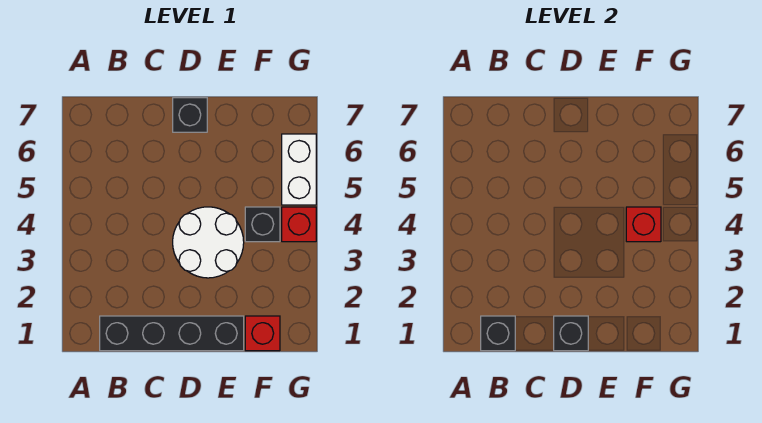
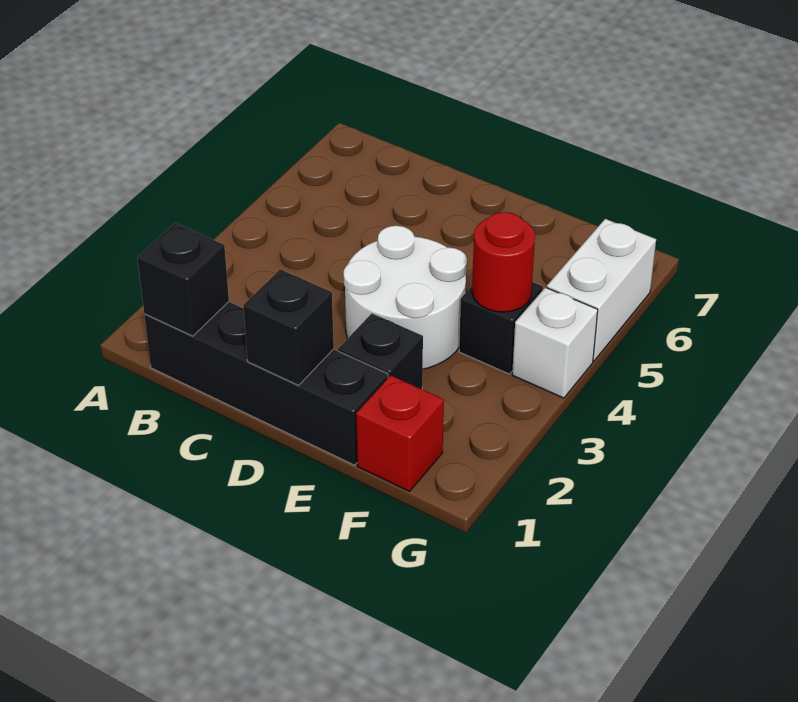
black 1x1 brick [173,98,207,132] -> black 1x1 brick moved to [338,314,423,389]
red 1x1 brick [626,207,661,242] -> red 1x1 round brick [472,212,535,312]
red 1x1 brick [282,207,316,242] -> white 1x1 brick [512,287,598,398]

